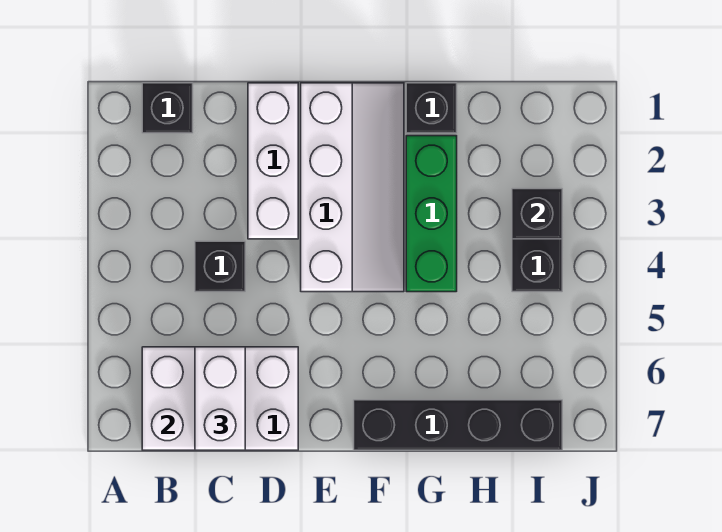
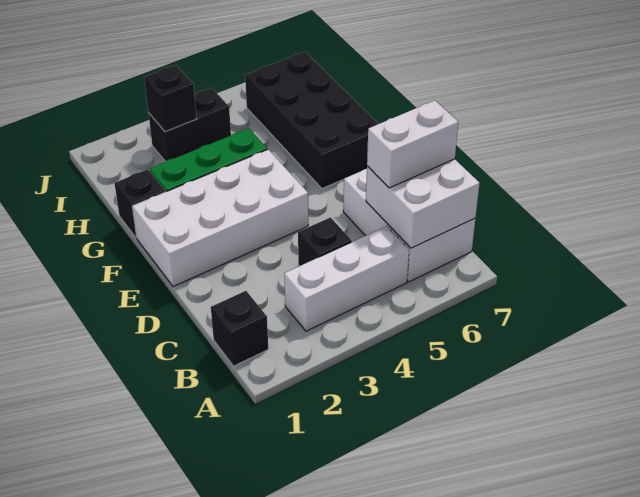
white 1x3 brick [248,83,298,239] -> white 1x3 brick moved to [284,226,409,331]
white 2x4 slope [301,83,404,292] -> white 2x4 brick [132,149,308,286]
black 1x4 brick [354,400,562,450] -> black 2x4 brick [245,52,379,189]

